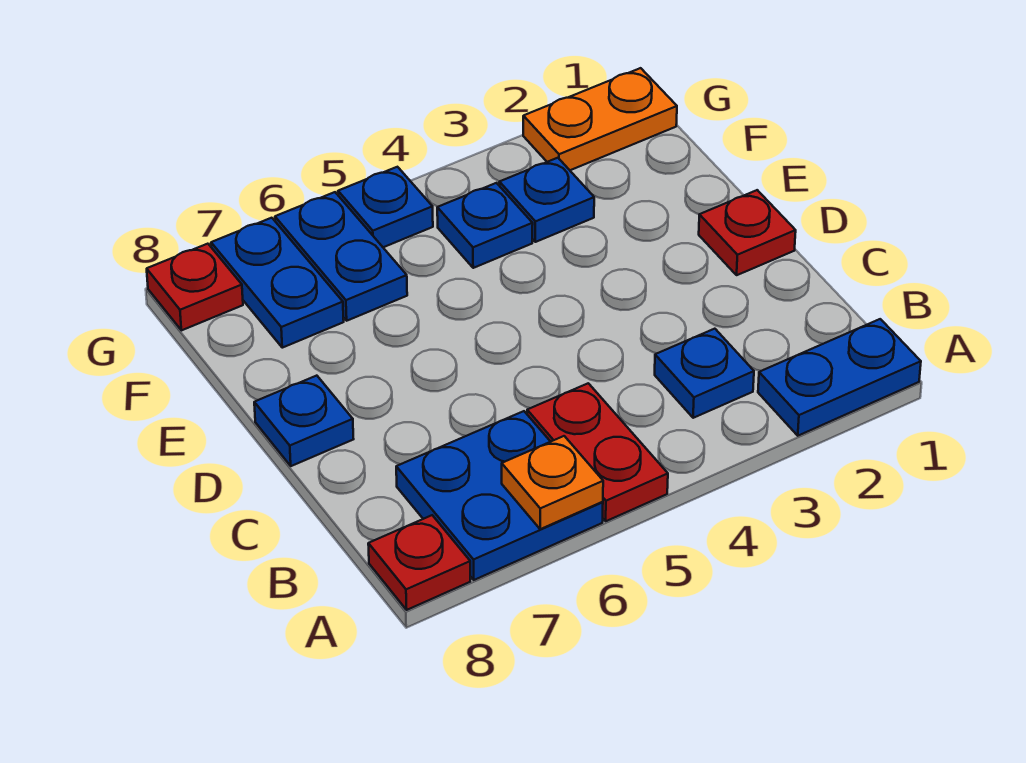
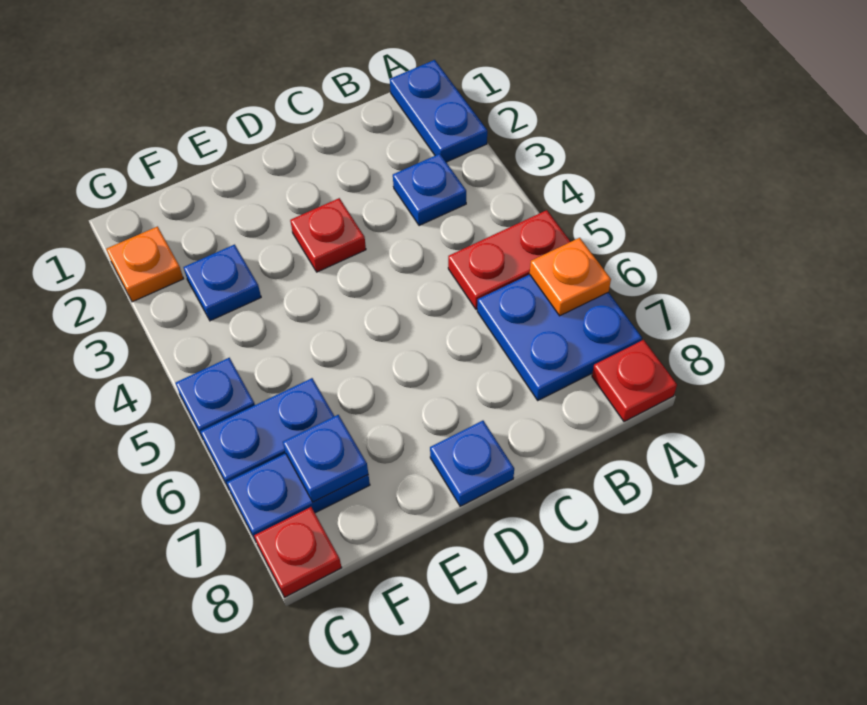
red 1x1 plate [699,190,796,275] -> red 1x1 plate moved to [290,198,366,272]
blue 1x1 plate [437,183,533,268] -> blue 1x1 plate moved to [283,415,368,502]
orange 1x2 plate [523,68,677,170] -> orange 1x1 plate [106,227,184,302]

